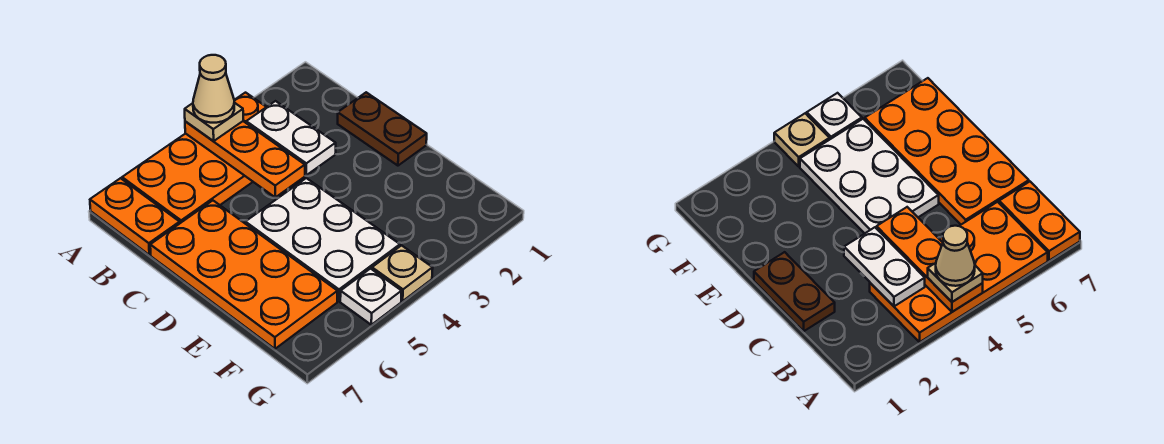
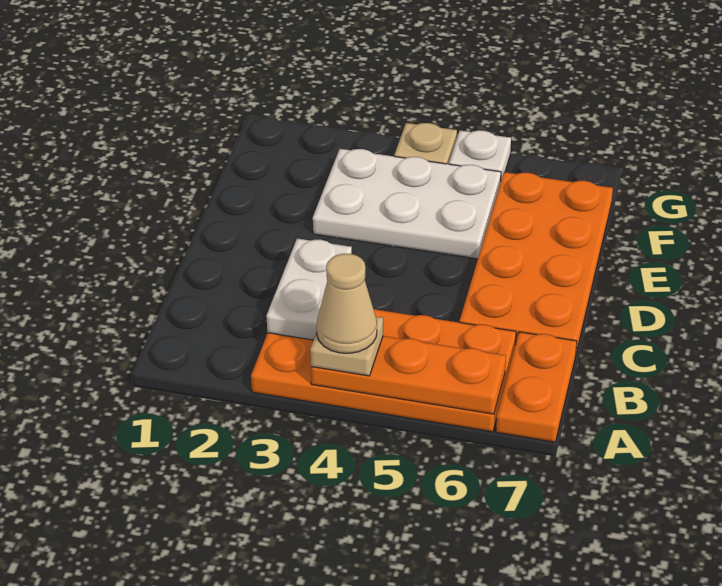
orange 1x3 plate [185,121,305,197] -> orange 1x3 plate turned to [311,336,506,414]
brown 1x2 plate [338,92,427,166] -> none
white 2x3 plate [245,178,400,301] -> white 2x3 plate turned to [313,149,501,259]

